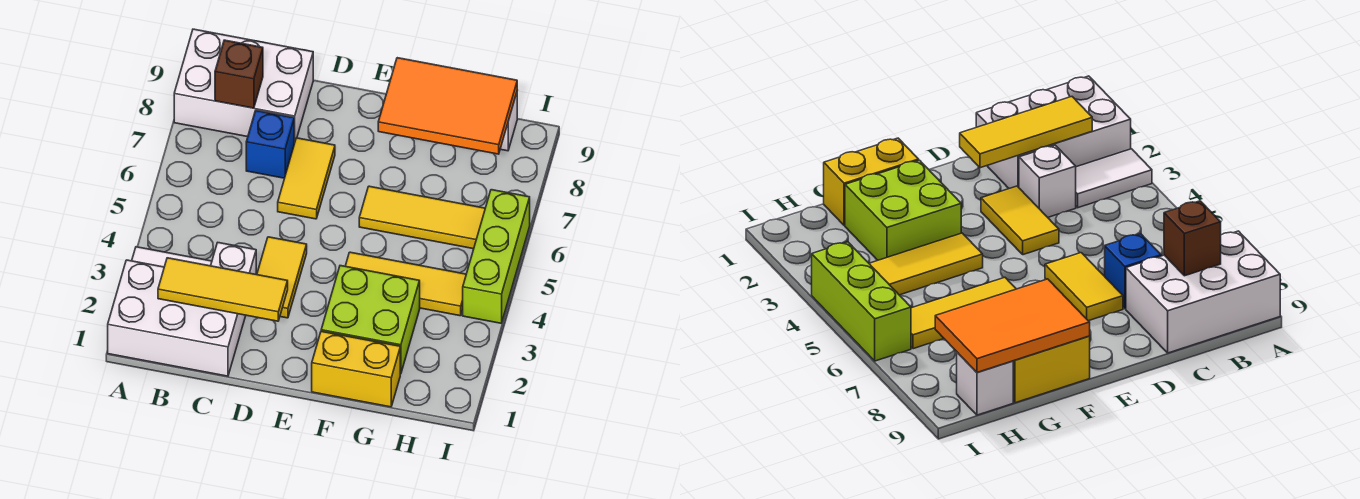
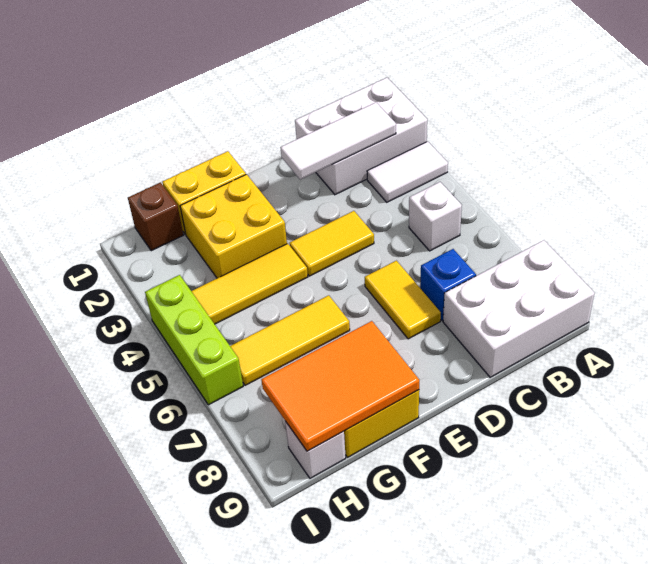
yellow 1x3 tile [158,258,288,321] -> white 1x3 tile [280,103,396,180]
brown 1x1 brick [215,40,263,108] -> brown 1x1 brick moved to [128,182,183,251]
white 1x1 brick [211,243,256,274] -> white 1x1 brick moved to [409,182,462,251]
yellow 1x2 tile [257,237,307,318] -> yellow 1x2 tile turned to [290,211,374,276]
lime 2x2 brick [321,266,420,374] -> yellow 2x2 brick [180,174,287,278]

